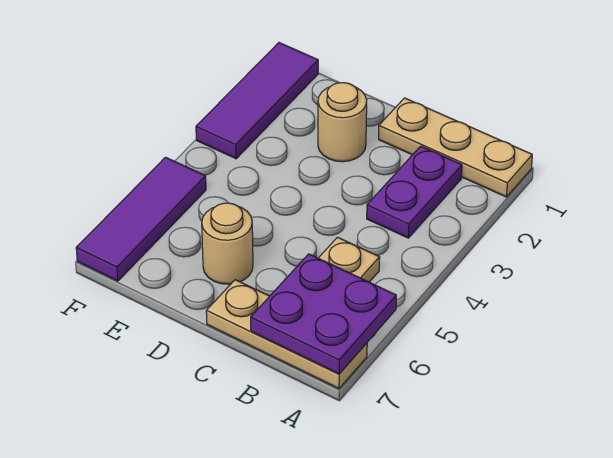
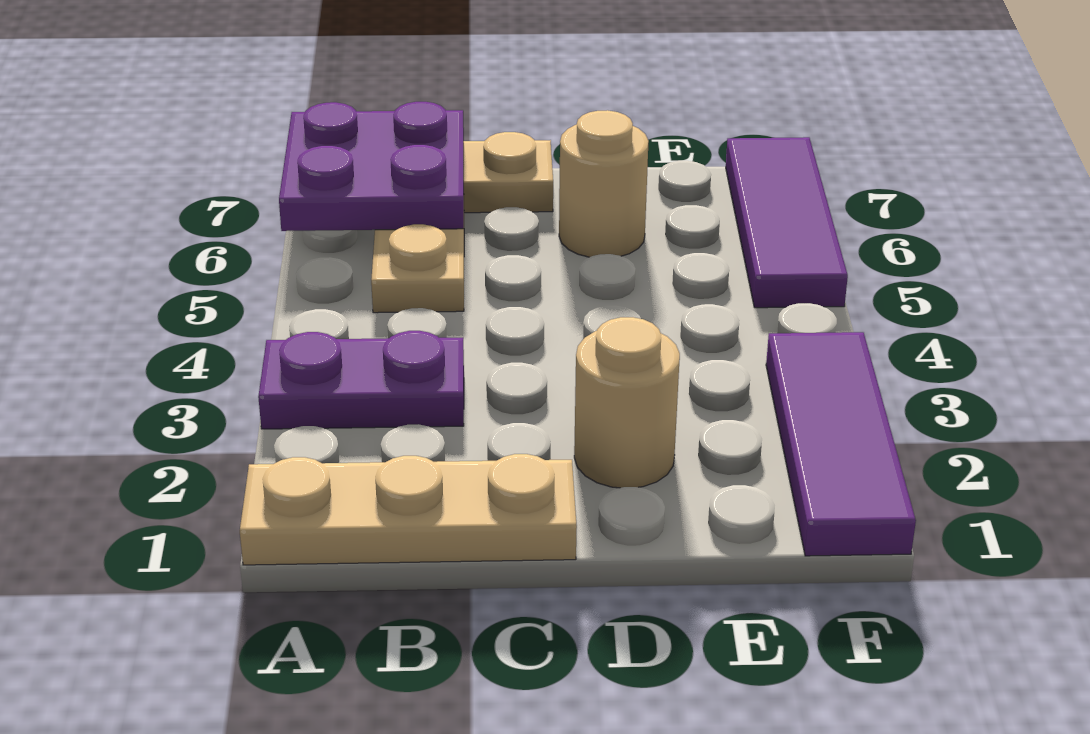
purple 1x2 plate [367,146,462,238] -> purple 1x2 plate turned to [258,331,464,429]

